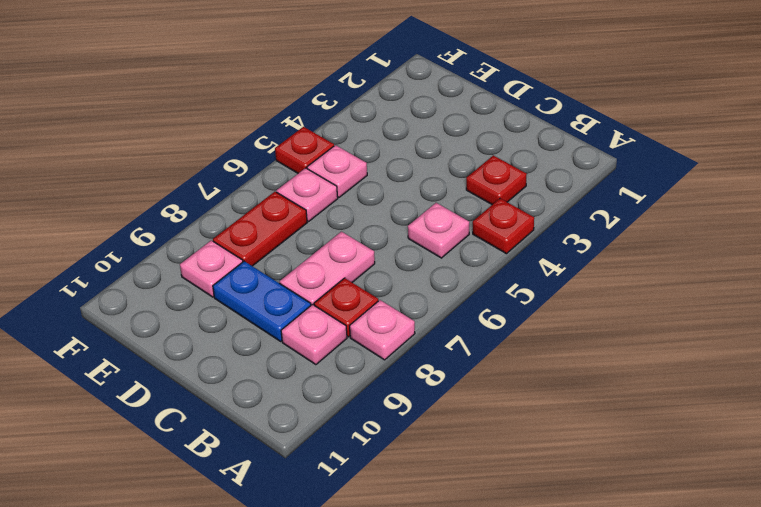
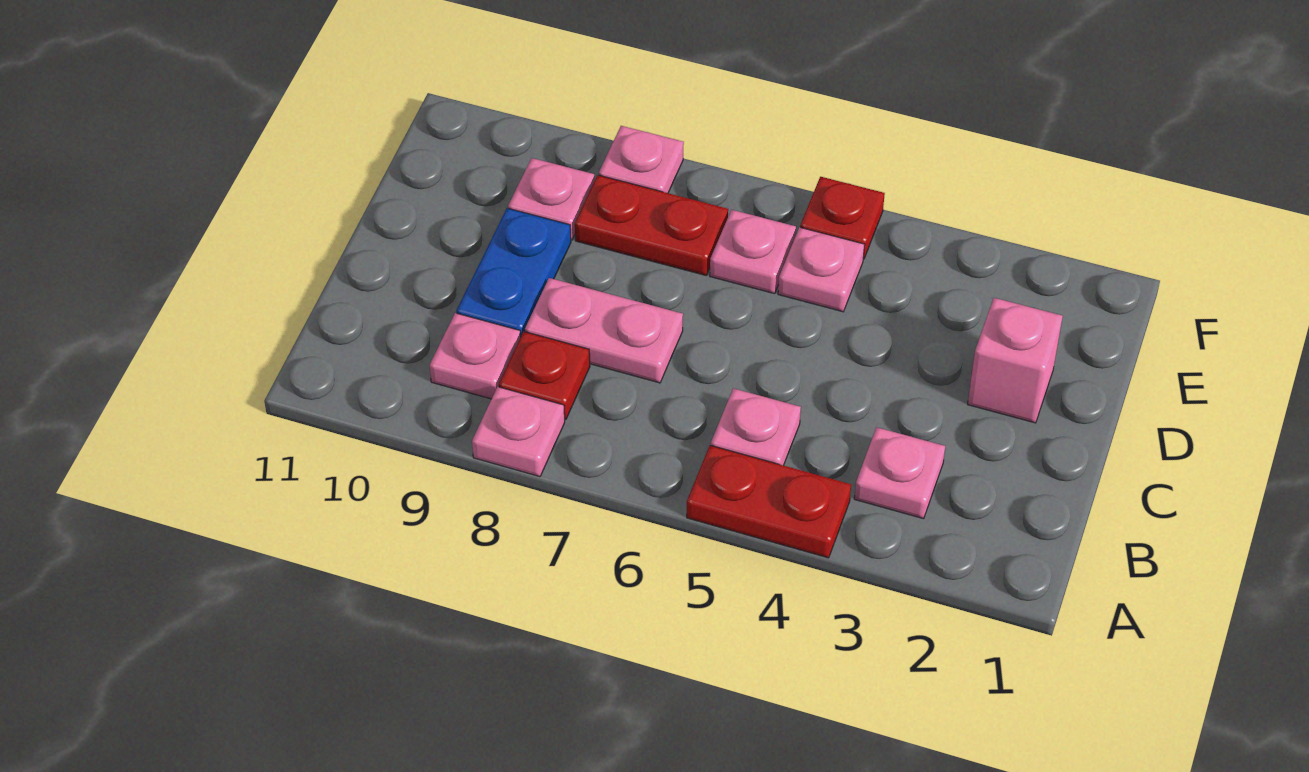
red 1x1 plate [473,198,534,254] -> red 1x2 plate [687,445,851,558]
red 1x1 plate [466,155,527,205] -> pink 1x1 plate [854,427,945,519]
none -> pink 1x1 brick [968,298,1063,423]
none -> pink 1x1 plate [599,126,684,193]

